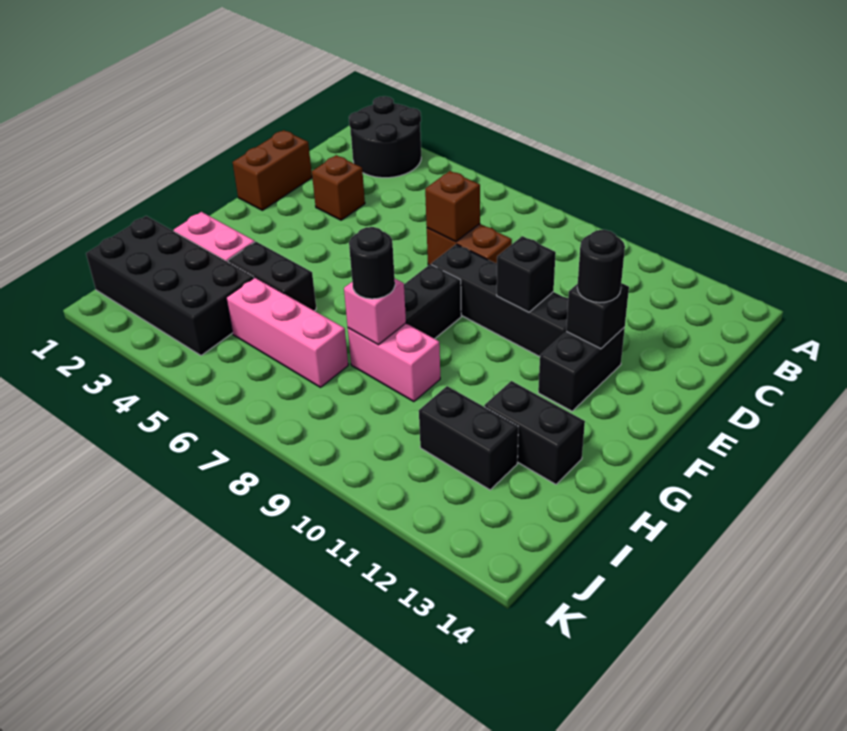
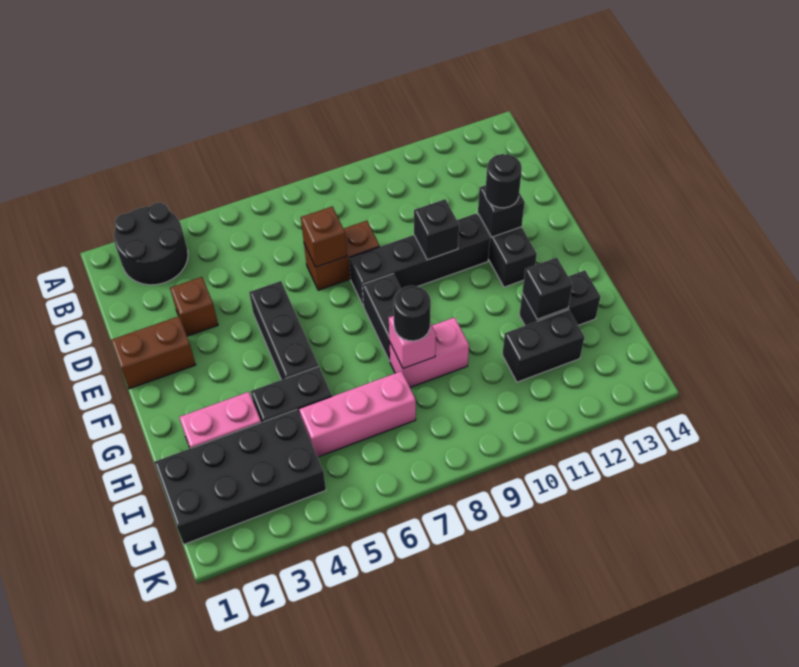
brown 1x2 brick [233,130,312,210] -> brown 1x2 brick turned to [111,316,196,389]
none -> black 1x3 brick [249,281,319,380]
none -> black 1x1 brick [522,258,573,319]

